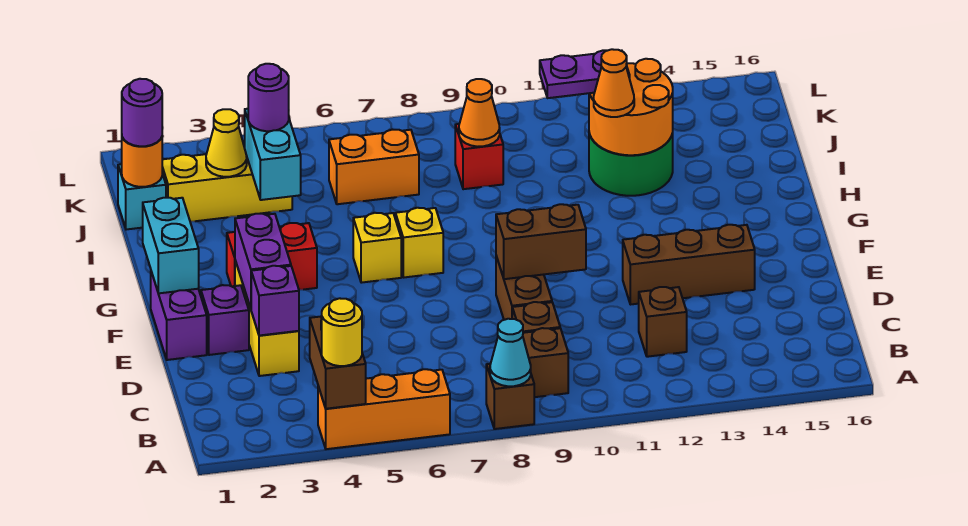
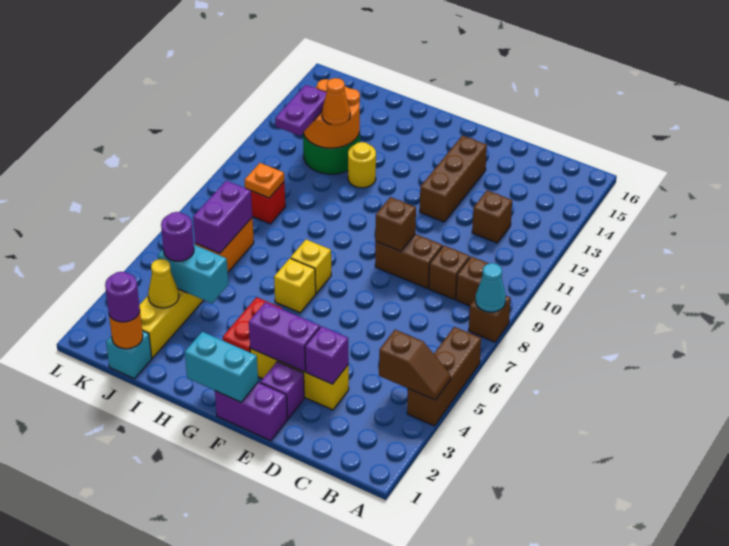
orange 1x3 brick [318,369,450,449] -> brown 1x3 brick [407,327,481,426]
brown 1x2 brick [310,316,366,409] -> brown 1x2 slope [379,330,451,400]
yellow 1x1 round brick [322,298,362,366] -> yellow 1x1 round brick moved to [348,142,376,188]
brown 1x2 brick [496,204,586,279] -> brown 1x1 brick [375,197,416,251]
none -> purple 1x2 brick [193,181,252,253]
orange 1x1 cone [459,79,500,147] -> orange 1x1 plate [245,163,284,198]

